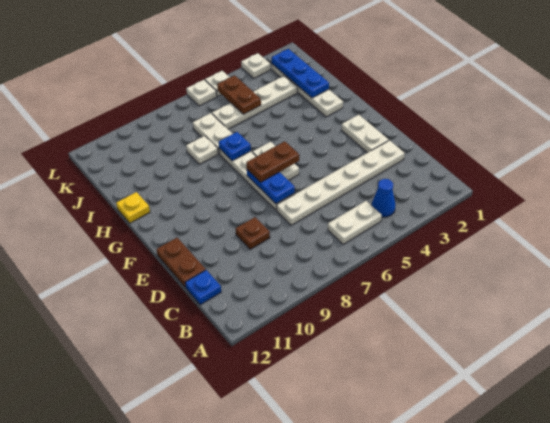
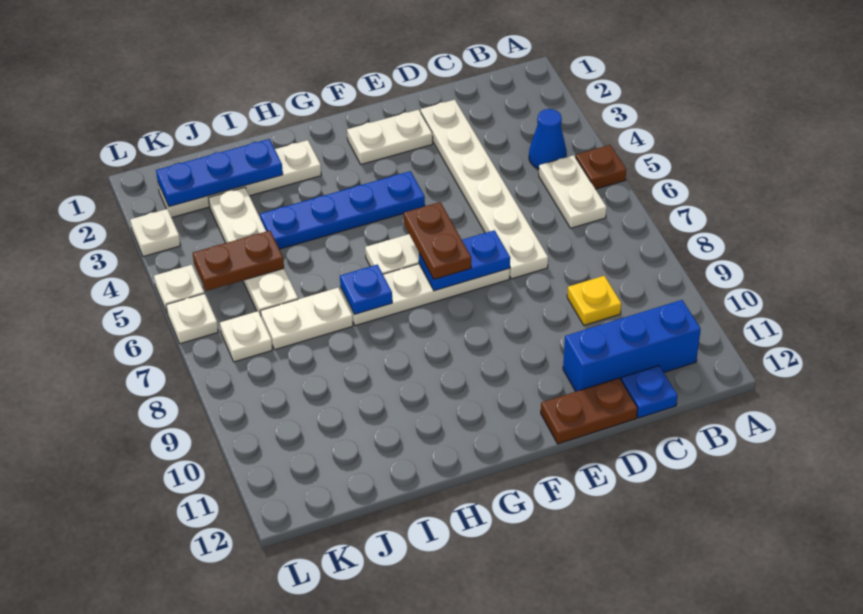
none -> blue 1x3 brick [563,300,701,391]
brown 1x1 plate [236,217,270,249] -> brown 1x1 plate moved to [576,145,626,189]
none -> blue 1x4 plate [260,171,425,249]
yellow 1x1 plate [116,192,150,223] -> yellow 1x1 plate moved to [567,276,621,325]
white 1x1 plate [186,136,218,164] -> white 1x1 plate moved to [220,311,272,362]

